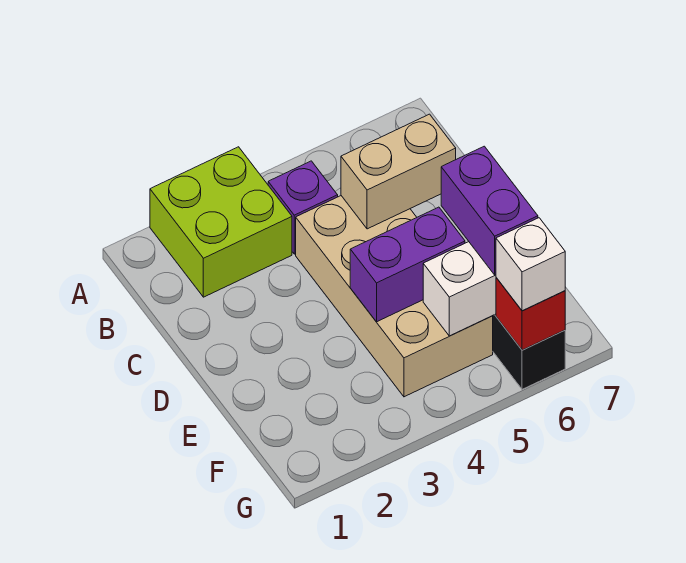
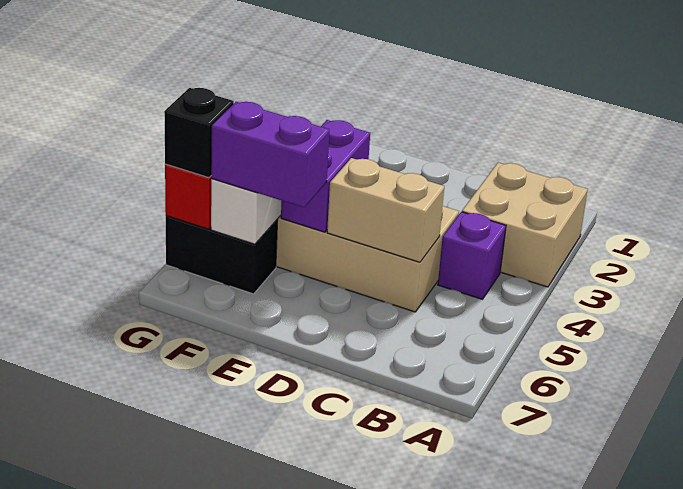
lime 2x2 brick [150,147,292,297] -> tan 2x2 brick [462,163,588,287]
tan 1x2 brick [341,114,456,229] -> tan 1x2 brick turned to [327,158,444,262]
white 1x1 brick [496,218,565,311] -> black 1x1 brick [164,88,234,178]

